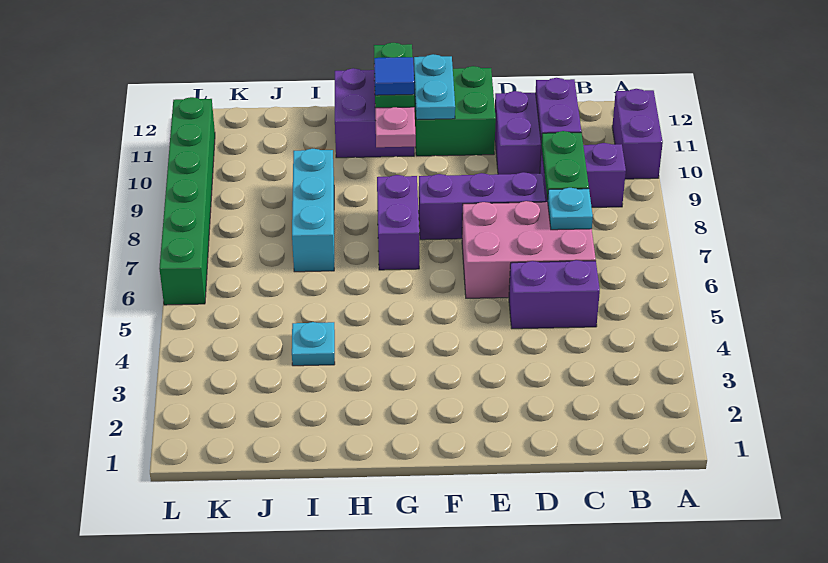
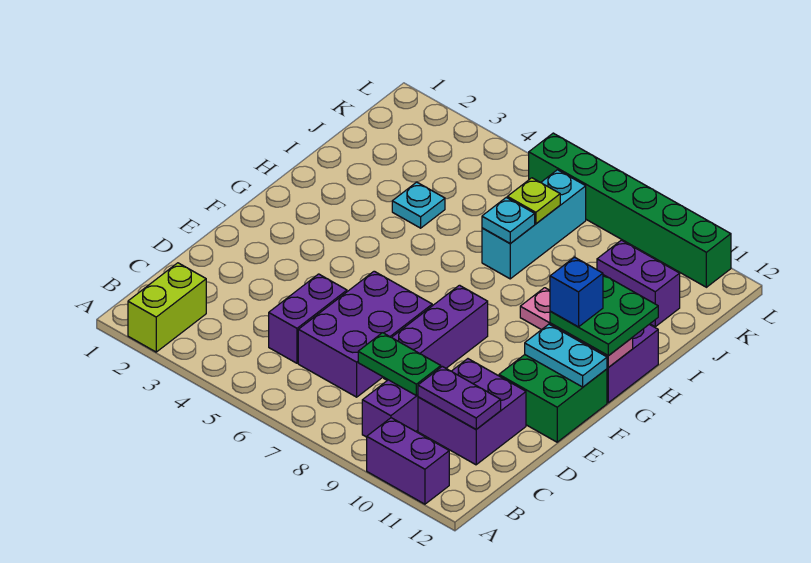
none -> lime 1x2 brick [128,263,206,352]
pink 2x3 brick [462,201,596,298] -> purple 2x3 brick [298,271,432,397]
cyan 1x1 plate [548,188,593,230] -> cyan 1x1 plate moved to [482,197,535,243]
purple 1x2 brick [377,175,419,270] -> purple 1x2 brick moved to [597,240,680,327]
green 1x2 plate [374,43,414,108] -> green 2x2 plate [550,275,658,356]
blue 1x1 tile [374,57,414,95] -> blue 1x1 brick [550,257,603,327]
cyan 1x3 brick [292,149,334,272] -> cyan 1x3 brick turned to [482,170,586,279]
none -> lime 1x1 plate [507,178,560,224]

